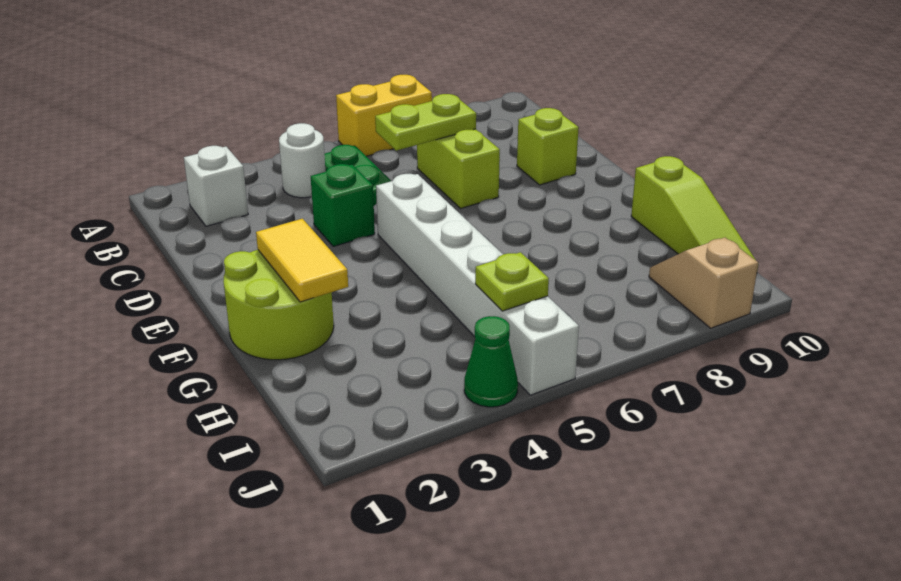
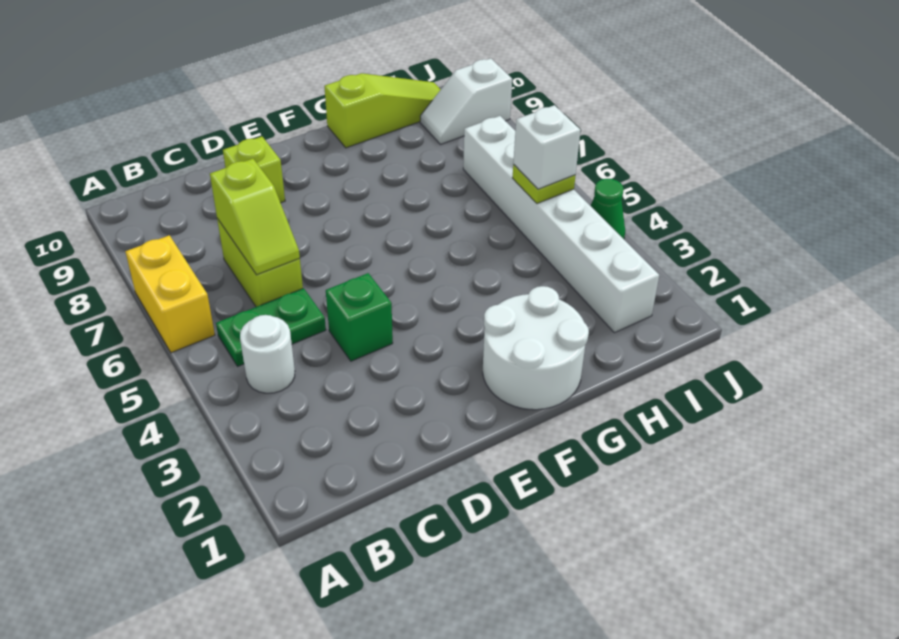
white 1x1 brick [184,146,248,226] -> white 1x1 brick moved to [513,105,581,189]
lime 1x2 plate [375,94,476,151] -> lime 1x2 slope [210,159,300,275]
lime 1x2 brick [417,129,500,209] -> lime 1x2 brick turned to [217,218,303,307]
white 1x6 brick [376,174,579,395] -> white 1x6 brick turned to [463,116,659,333]
lime 2x2 round brick [223,250,334,360] -> white 2x2 round brick [483,286,589,410]
yellow 1x2 tile [256,219,348,302] -> none
tan 1x2 slope [649,238,758,328] -> white 1x2 slope [420,58,512,144]

